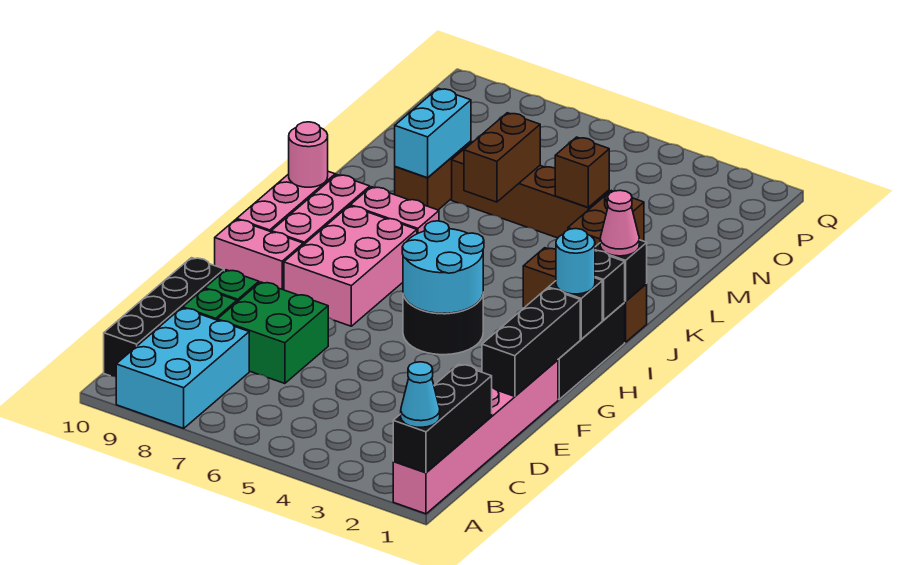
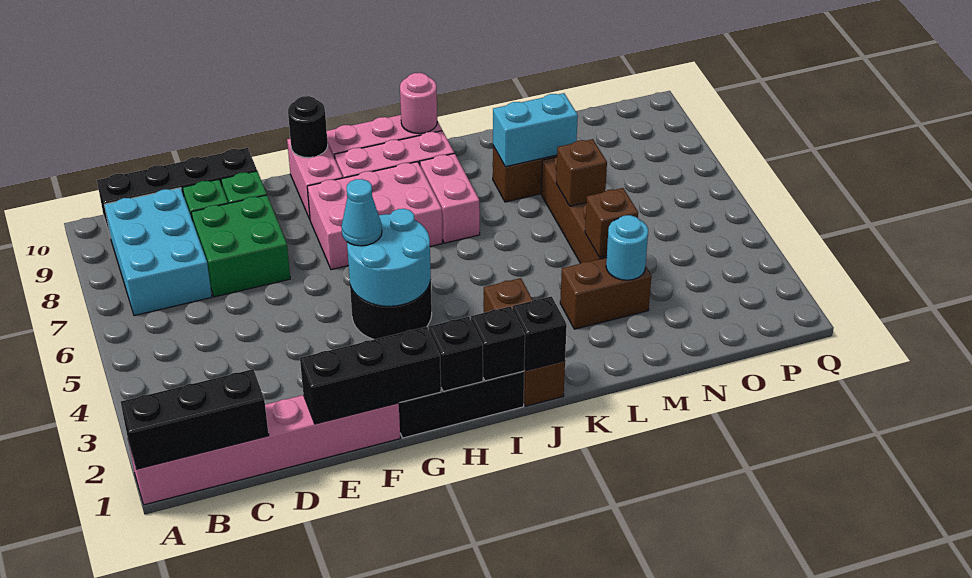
cyan 1x1 cone [401,362,440,427] -> cyan 1x1 cone moved to [341,179,382,246]
cyan 2x3 brick [116,308,249,428] -> cyan 2x3 brick turned to [104,188,212,316]
none -> black 1x1 round brick [288,96,328,158]
cyan 1x1 round brick [556,229,595,294] -> cyan 1x1 round brick moved to [606,215,648,280]
pink 1x1 cone [600,190,639,256] -> none
brown 1x2 brick [464,113,540,202] -> brown 1x1 brick [556,139,607,206]

